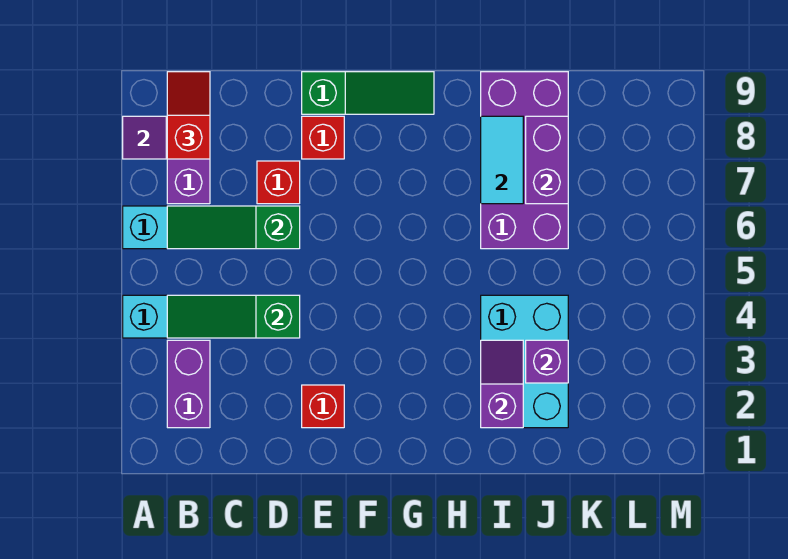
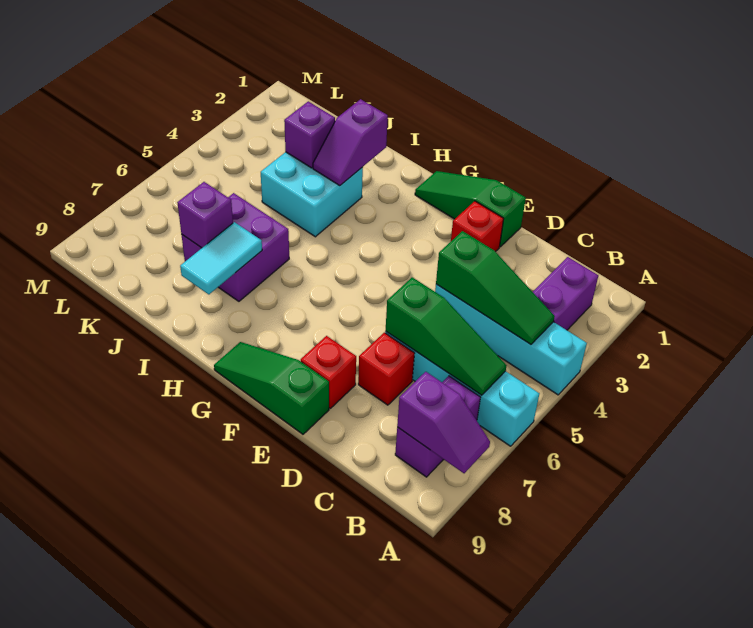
red 1x2 slope [167,72,210,159] -> none
none -> green 1x3 slope [415,171,526,247]
cyan 2x3 brick [481,295,568,428] -> cyan 2x2 brick [261,152,363,237]
purple 2x4 brick [481,72,568,249] -> purple 2x2 brick [181,193,289,301]
purple 1x2 brick [526,116,568,204] -> purple 1x1 brick [177,182,233,248]

